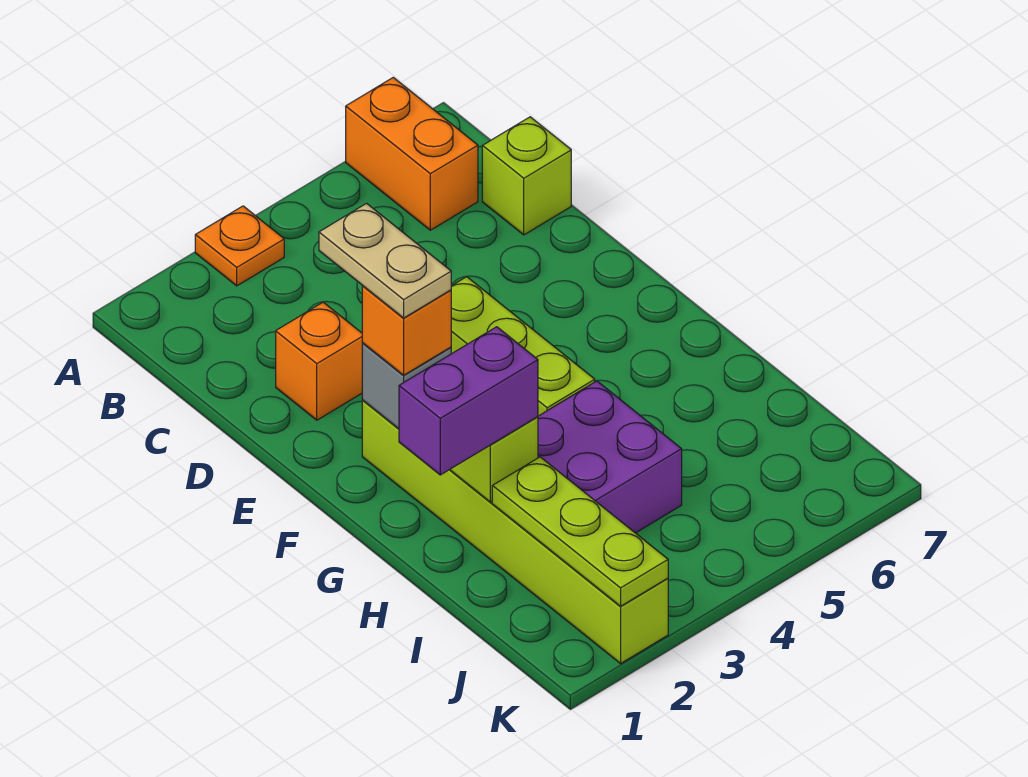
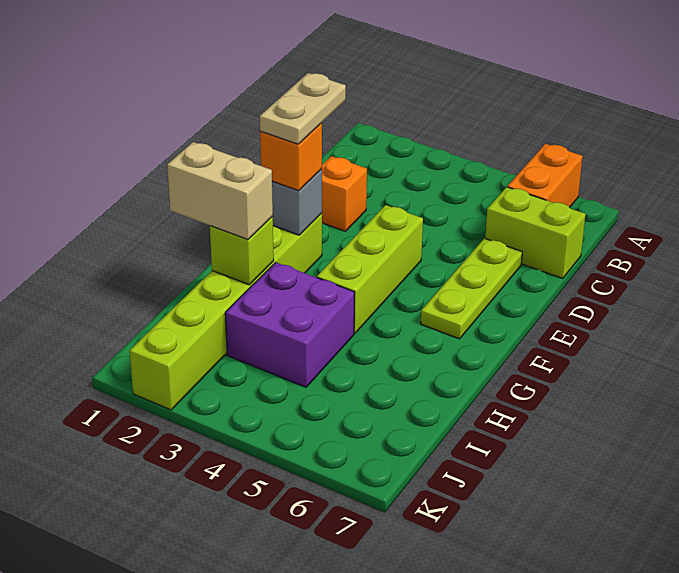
orange 1x1 plate [195,206,284,286] -> none
lime 1x1 brick [482,117,571,235] -> lime 1x2 brick [485,187,586,279]
purple 1x2 brick [399,327,538,475] -> tan 1x2 brick [167,142,273,239]
lime 1x3 plate [492,457,668,606] -> lime 1x3 plate moved to [421,238,522,339]

